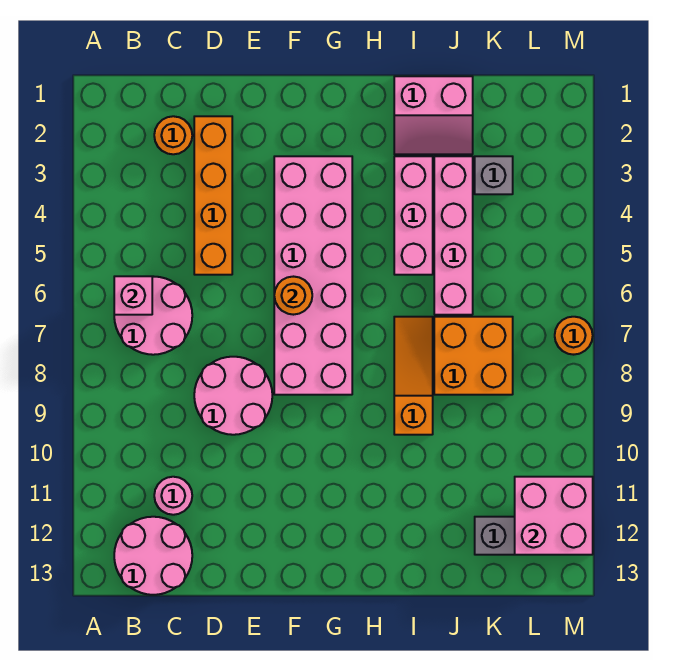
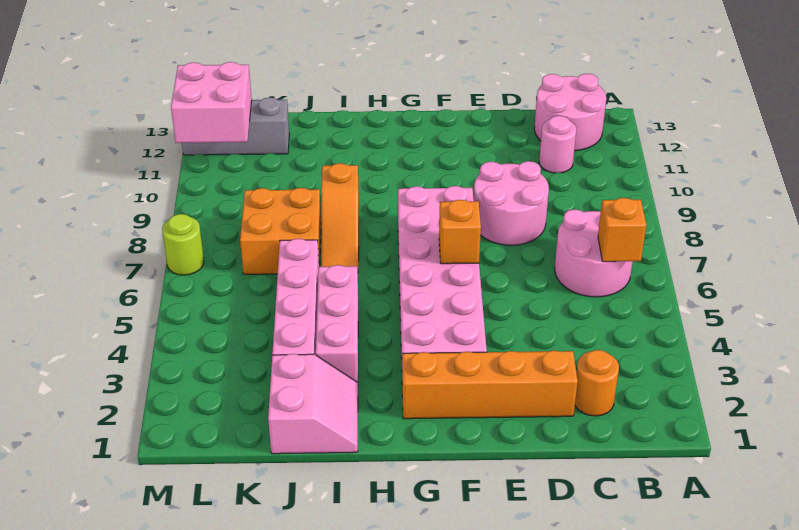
pink 1x1 brick [114,276,152,315] -> orange 1x1 brick [598,198,646,262]
orange 1x4 brick [194,116,232,275] -> orange 1x4 brick turned to [402,350,578,419]
orange 1x1 round brick [274,277,312,315] -> orange 1x1 brick [439,200,481,264]
pink 2x2 slope [394,76,473,154] -> pink 2x2 slope turned to [268,354,358,454]
grey 1x1 brick [475,156,513,194] -> none
orange 1x1 round brick [555,317,593,355] -> lime 1x1 round brick [162,214,204,275]

